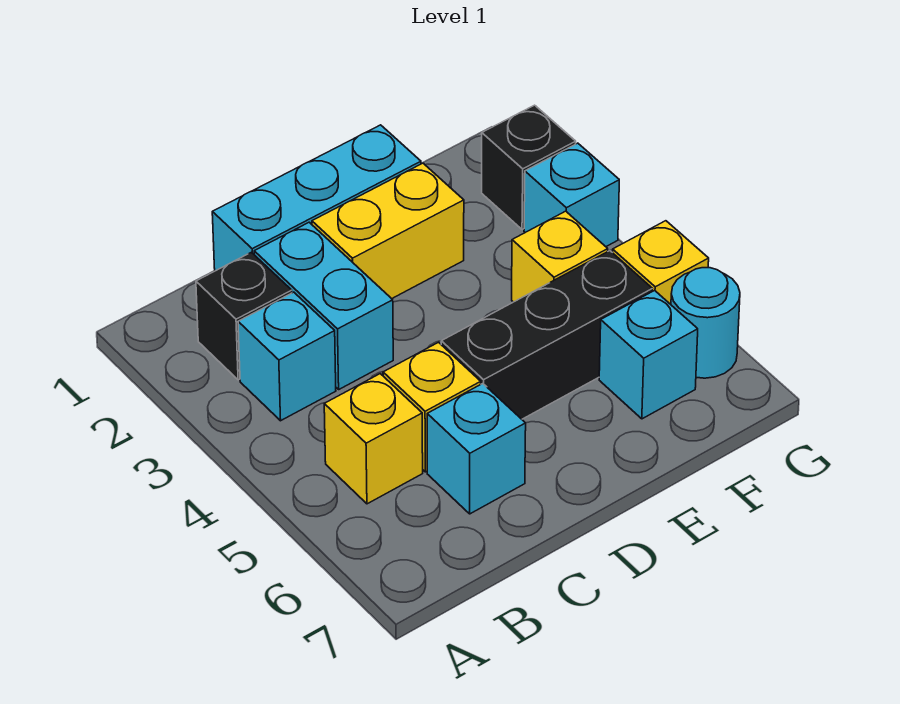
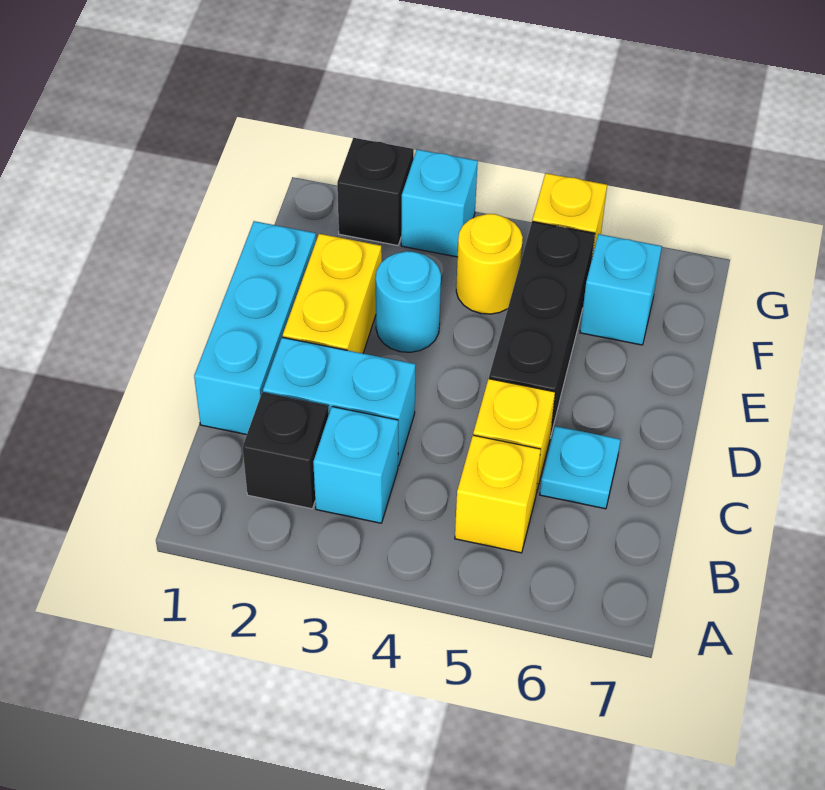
cyan 1x1 brick [427,384,526,514] -> cyan 1x1 plate [540,426,621,509]
yellow 1x1 brick [512,211,608,302] -> yellow 1x1 round brick [456,214,523,314]
cyan 1x1 round brick [671,268,740,378] -> cyan 1x1 round brick moved to [376,251,441,352]

